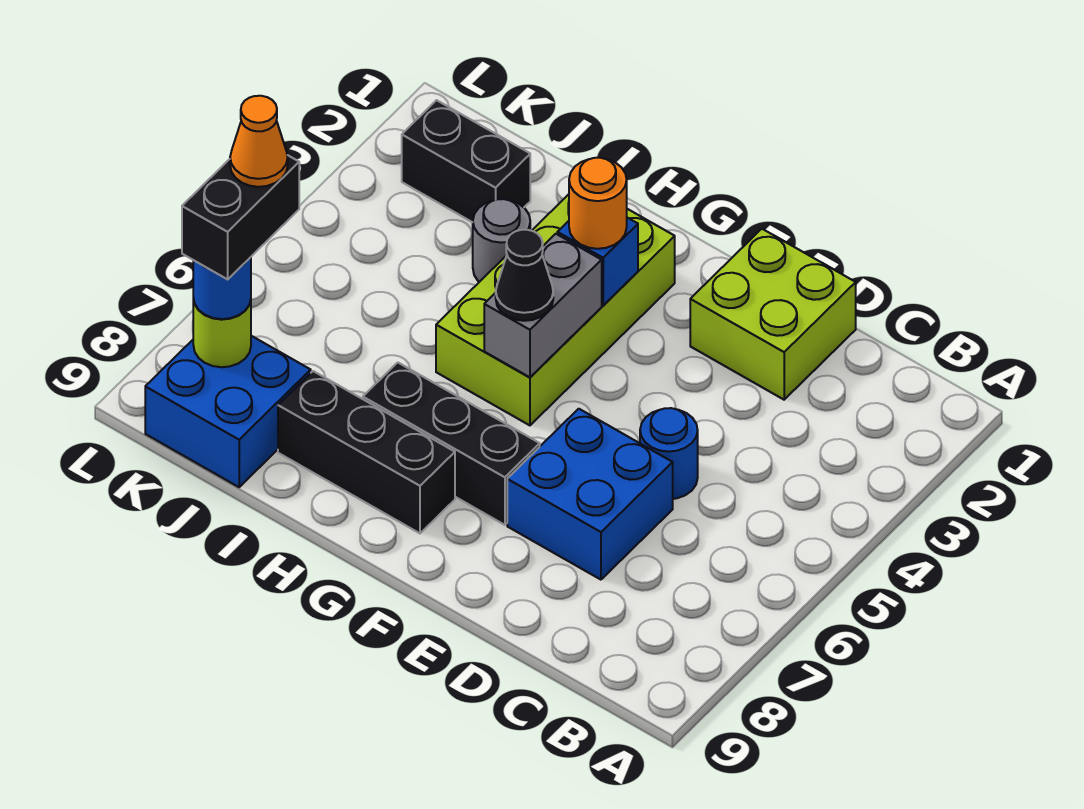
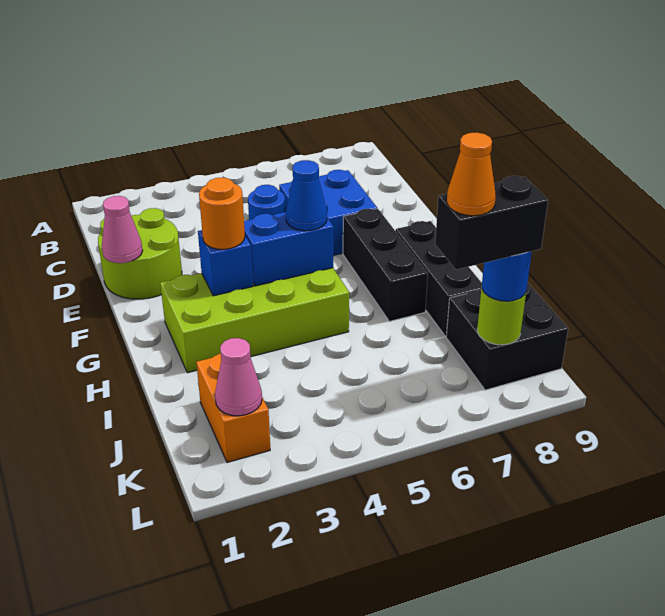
lime 2x2 brick [690,229,856,400] -> lime 2x2 round brick [98,208,182,299]
none -> pink 1x1 cone [102,196,143,263]
grey 1x2 brick [484,234,602,377] -> blue 1x2 brick [244,212,333,286]
black 1x1 cone [496,230,553,321] -> blue 1x1 cone [286,160,327,231]
grey 1x1 round brick [473,199,530,282] -> none
black 1x2 brick [402,100,530,222] -> orange 1x2 brick [196,354,270,463]
blue 2x2 brick [145,336,311,487] -> black 2x2 brick [446,283,568,390]
none -> pink 1x1 cone [215,338,262,416]

